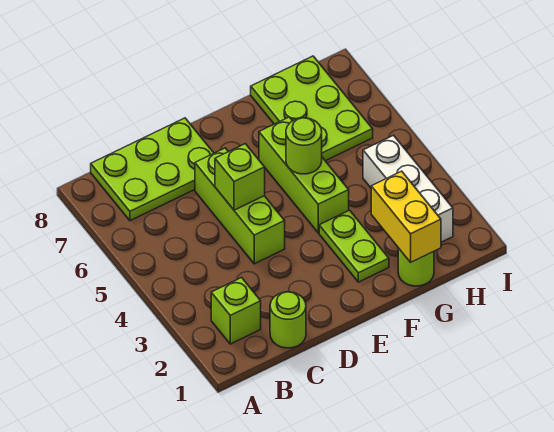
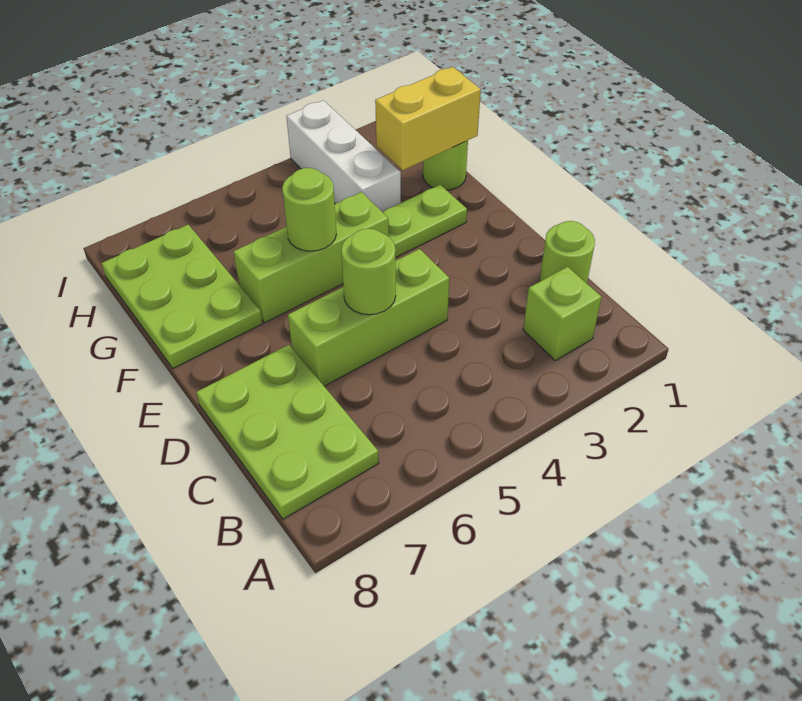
lime 1x1 brick [215,144,265,210] -> lime 1x1 round brick [341,229,396,315]
lime 2x3 plate [251,56,373,161] -> lime 2x3 plate turned to [102,225,263,368]
white 1x3 brick [363,135,453,242] -> white 1x3 brick turned to [286,100,401,212]

